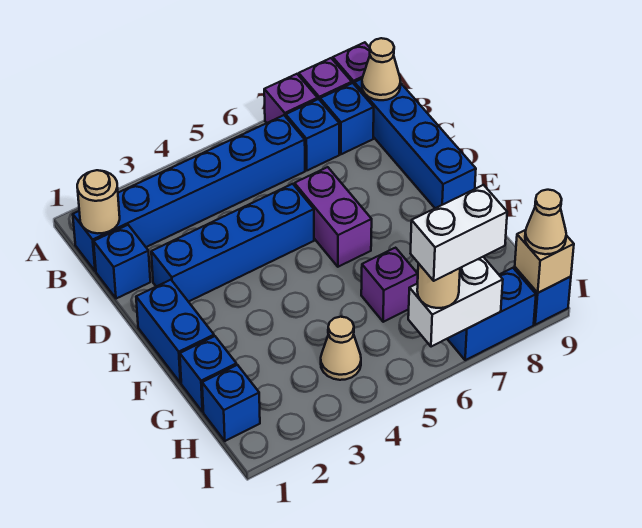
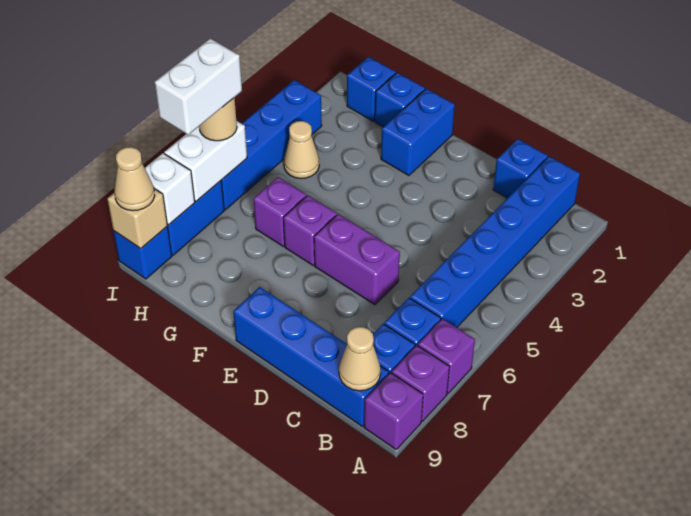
tan 1x1 round brick [77,170,120,233] -> none
blue 1x4 brick [151,184,314,302] -> blue 1x4 brick moved to [221,80,322,210]
blue 1x2 brick [136,280,214,383] -> blue 1x2 brick turned to [381,89,455,175]
none -> purple 1x1 brick [283,195,337,265]
none -> white 1x1 brick [145,153,195,225]

